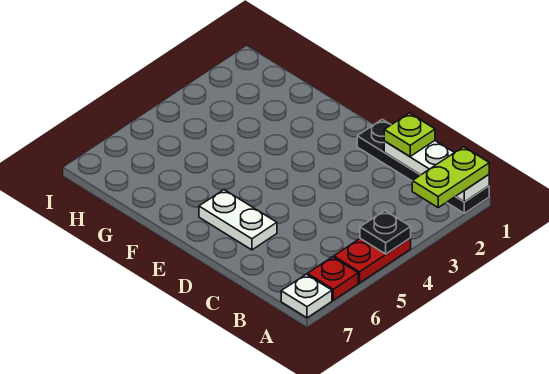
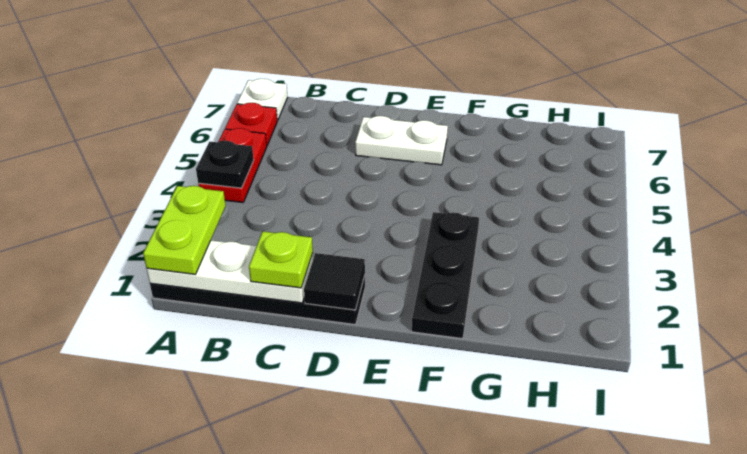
none -> black 1x1 tile [304,253,365,310]
none -> black 1x3 plate [412,212,479,339]

